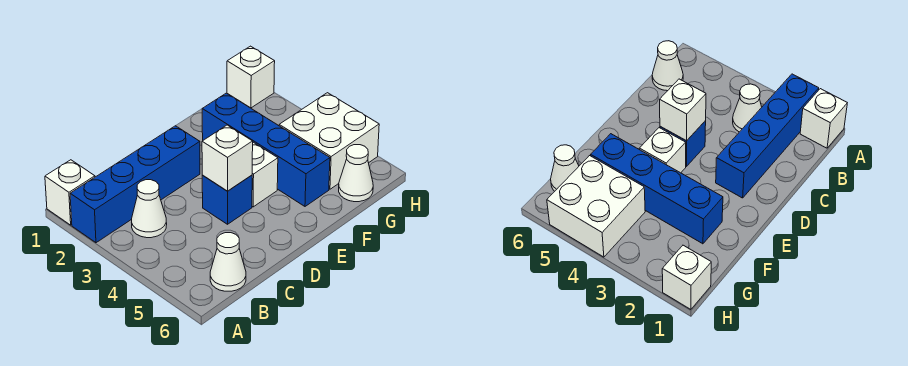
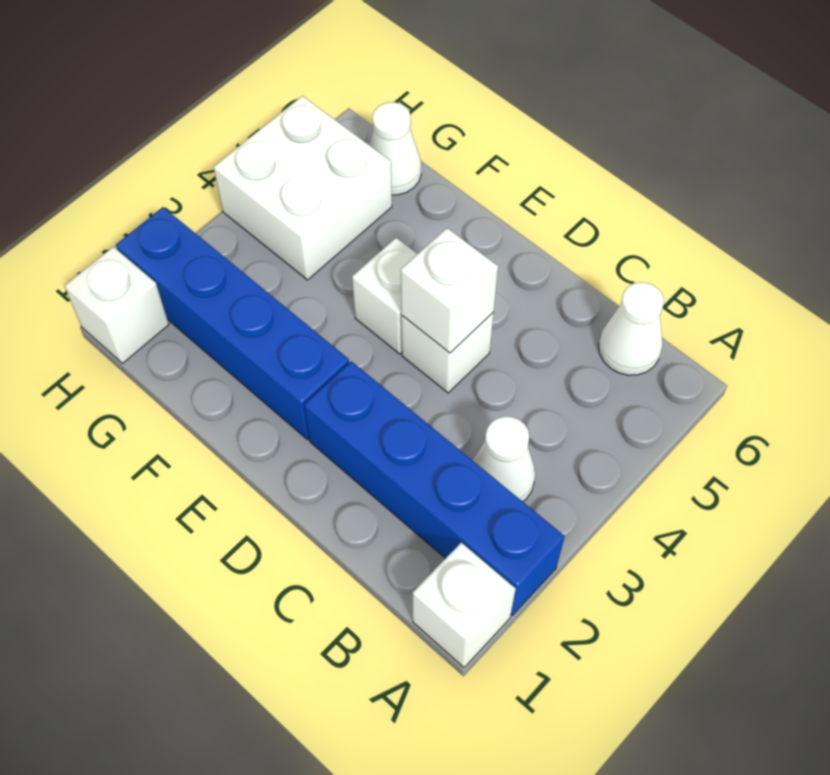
blue 1x1 brick [202,175,252,224] -> white 1x1 brick [401,312,494,393]
blue 1x4 brick [202,93,330,206] -> blue 1x4 brick turned to [116,207,349,440]

